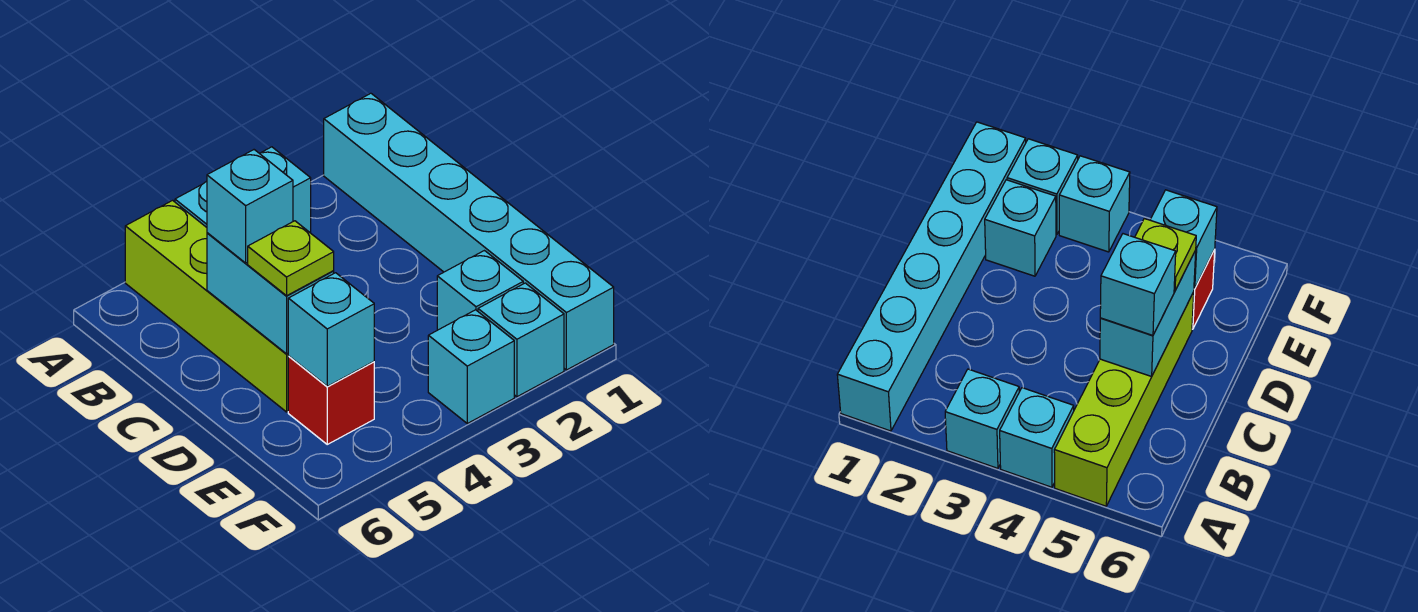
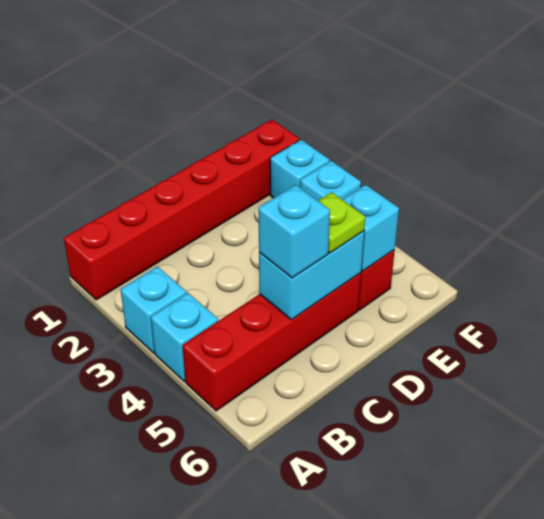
cyan 1x6 brick [324,93,614,370] -> red 1x6 brick [64,120,300,300]
lime 1x4 brick [125,200,288,412] -> red 1x4 brick [183,273,361,411]
cyan 1x1 brick [437,251,523,330] -> none

